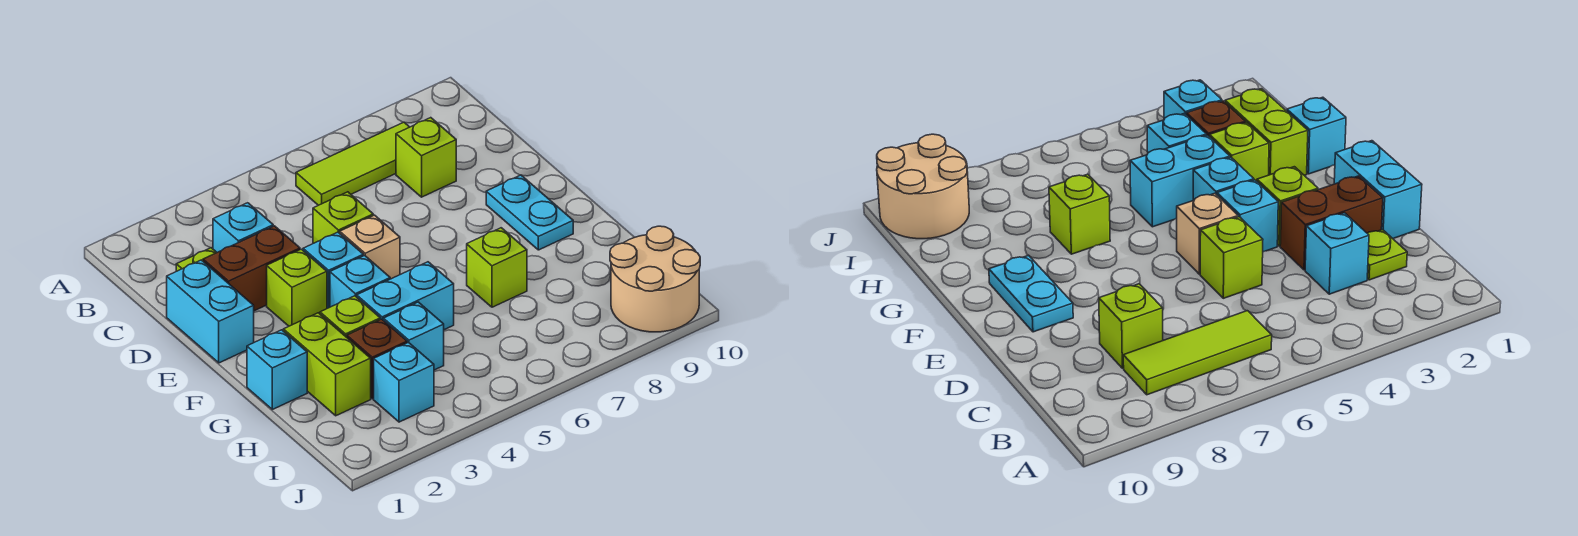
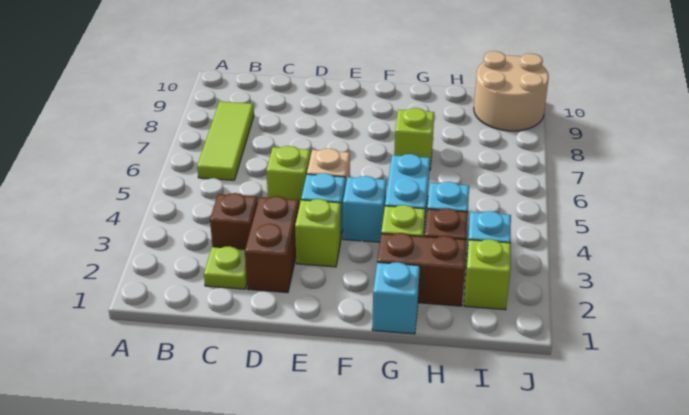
cyan 1x1 brick [213,203,273,252] -> brown 1x1 brick [210,193,258,249]
lime 1x1 brick [396,118,456,197] -> lime 1x1 brick moved to [464,239,511,310]
cyan 1x2 brick [167,260,254,363] -> none
cyan 1x2 plate [486,175,573,250] -> none
lime 1x2 brick [283,313,371,416] -> brown 1x2 brick [377,233,467,306]

